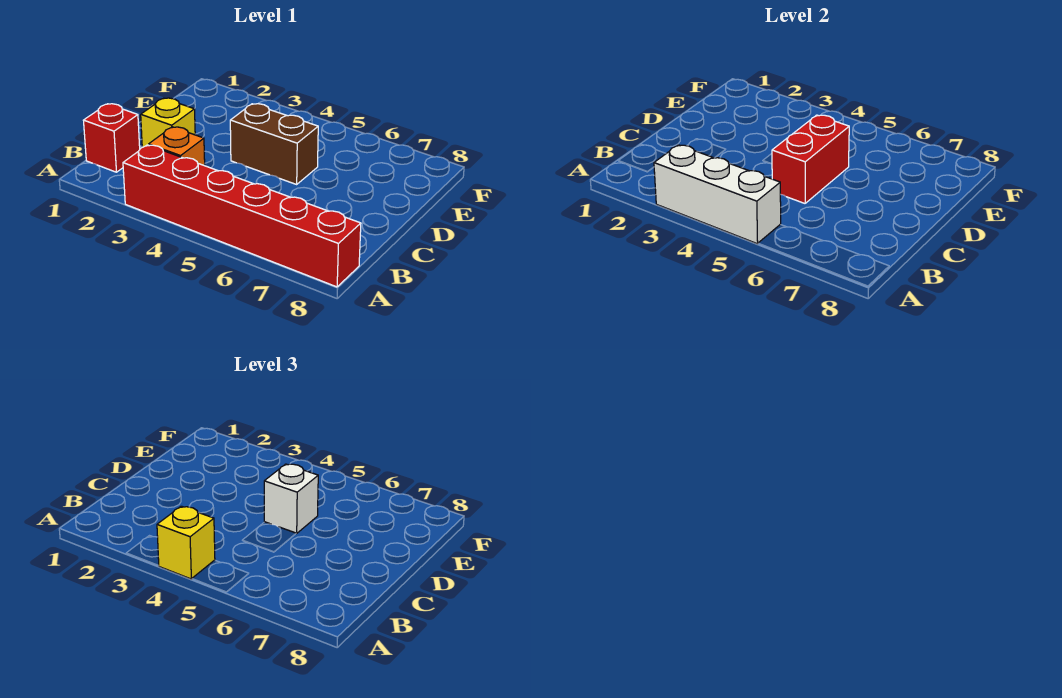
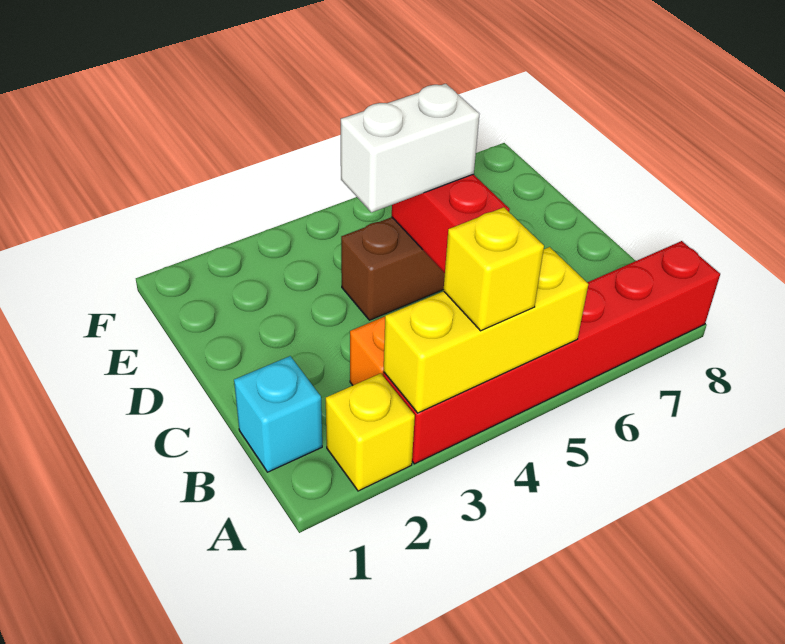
white 1x3 brick [654,145,781,244] -> yellow 1x3 brick [384,247,588,413]
red 1x1 brick [83,104,140,172] -> cyan 1x1 brick [234,356,322,472]
yellow 1x1 brick [141,98,195,147] -> yellow 1x1 brick moved to [326,373,415,491]
white 1x1 brick [264,464,318,533] -> white 1x2 brick [341,84,479,212]

